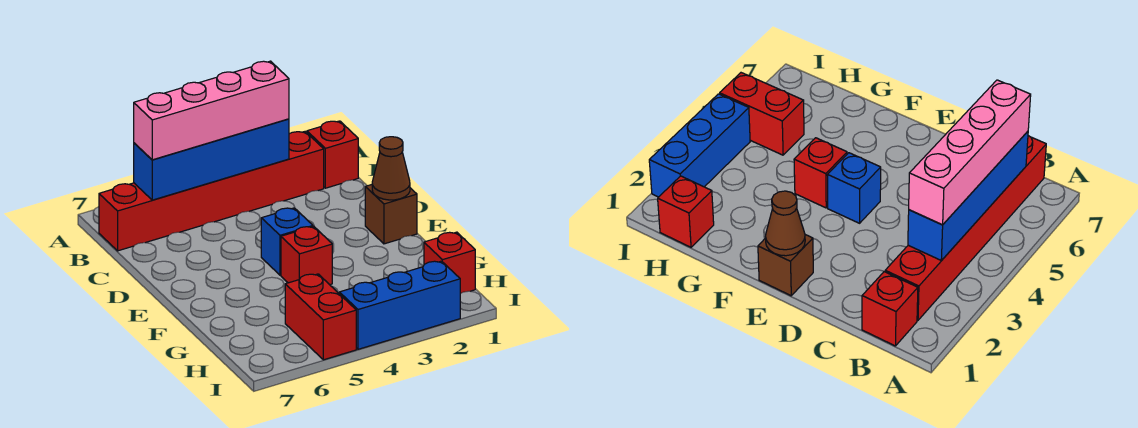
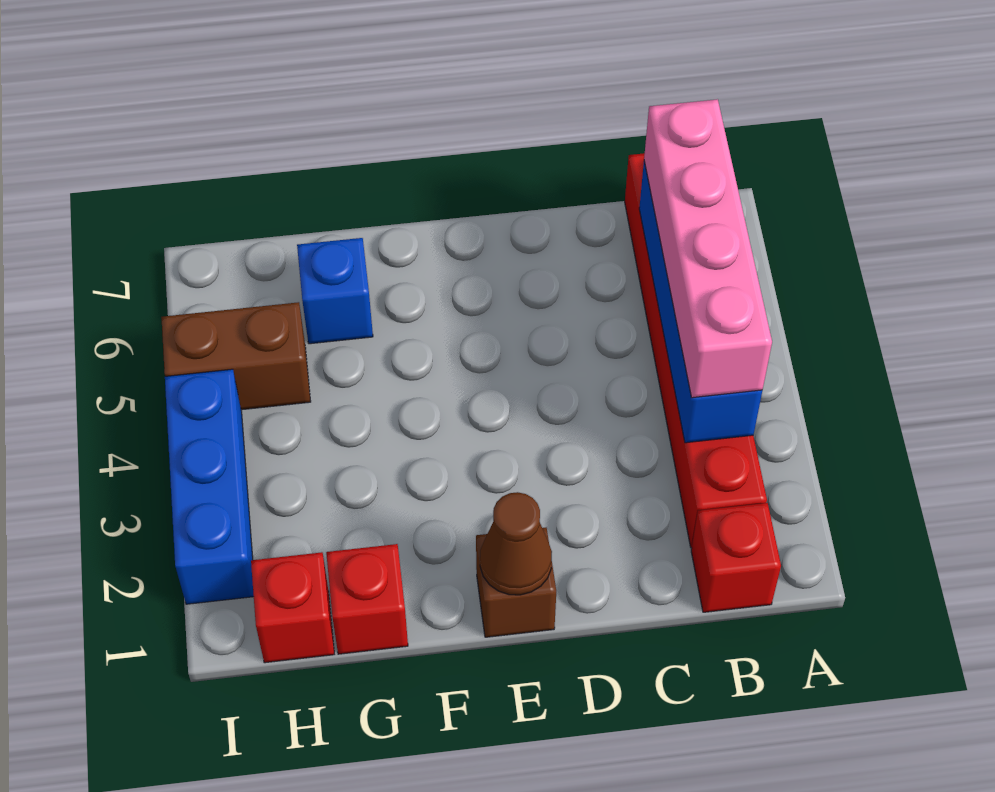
blue 1x1 brick [261,208,313,275] -> blue 1x1 brick moved to [297,238,373,344]
red 1x1 brick [281,226,332,285] -> red 1x1 brick moved to [326,544,408,654]
red 1x2 brick [285,274,356,360] -> brown 1x2 brick [161,302,311,410]

